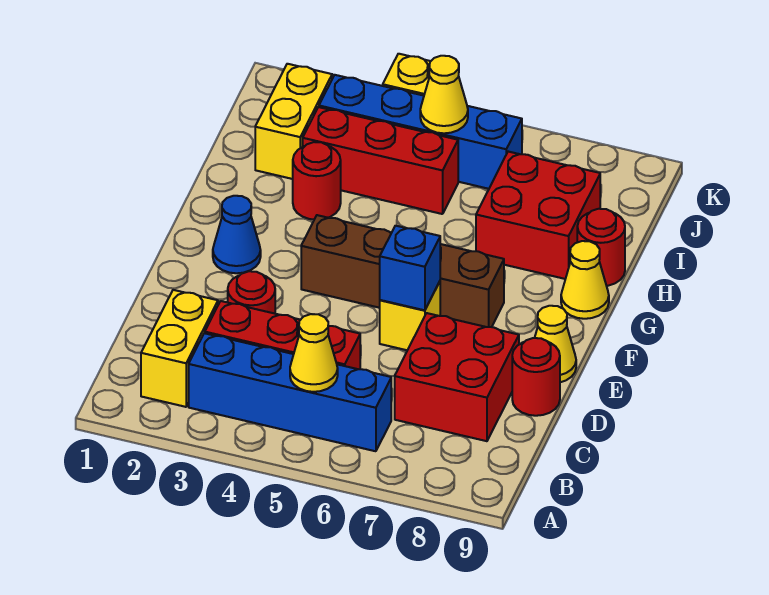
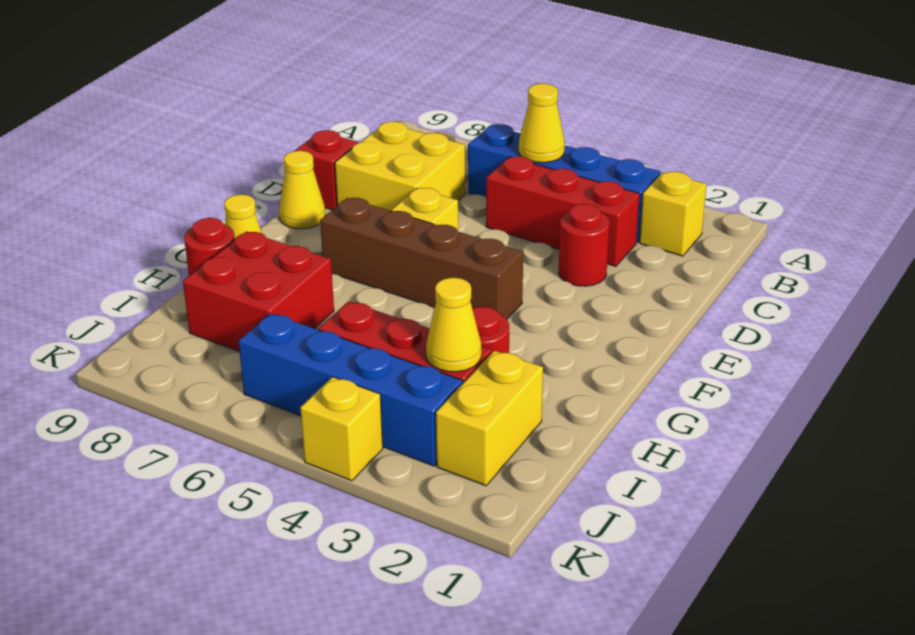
yellow 1x2 brick [141,290,218,407] -> yellow 1x1 brick [640,172,706,256]
red 2x2 brick [395,313,519,441] -> yellow 2x2 brick [335,122,465,211]
red 1x1 round brick [512,338,560,416] -> red 1x1 brick [295,130,358,210]
blue 1x1 brick [380,226,440,310] -> none
blue 1x1 cone [213,196,261,273] -> none
yellow 1x1 cone [420,56,468,133] -> yellow 1x1 cone moved to [426,278,481,372]

